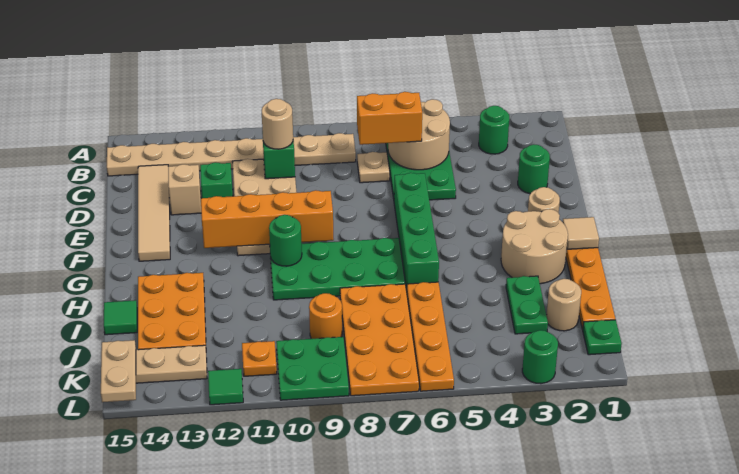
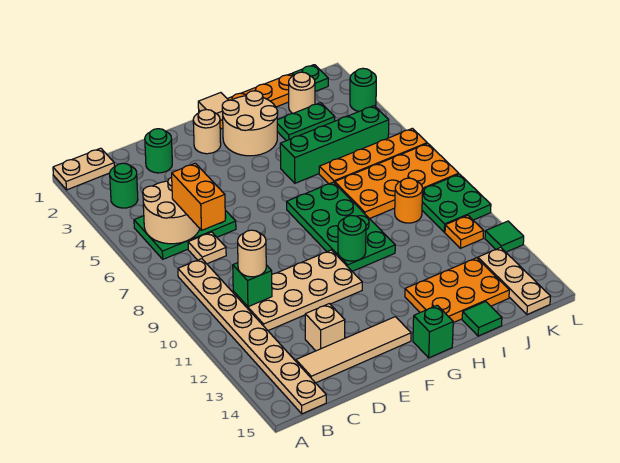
green 1x1 brick [200,162,233,198] -> green 1x1 brick moved to [413,305,453,358]
green 1x4 brick [394,173,439,291] -> green 1x4 brick moved to [280,106,389,183]
orange 1x4 brick [201,190,334,248] -> none
tan 1x2 plate [101,340,136,402] -> tan 1x2 plate moved to [53,148,114,190]

